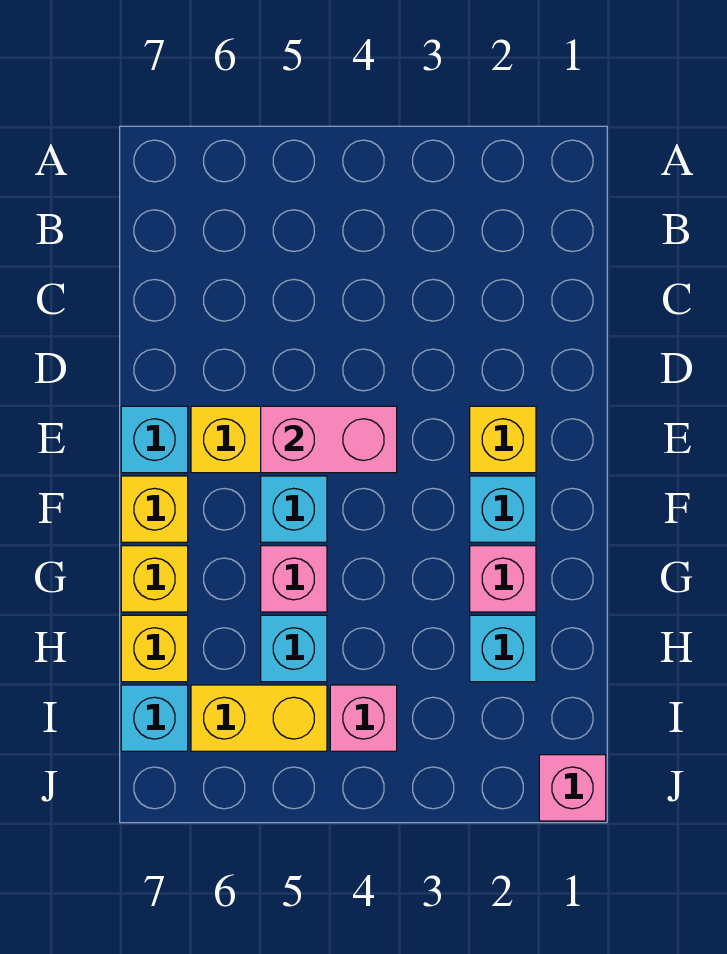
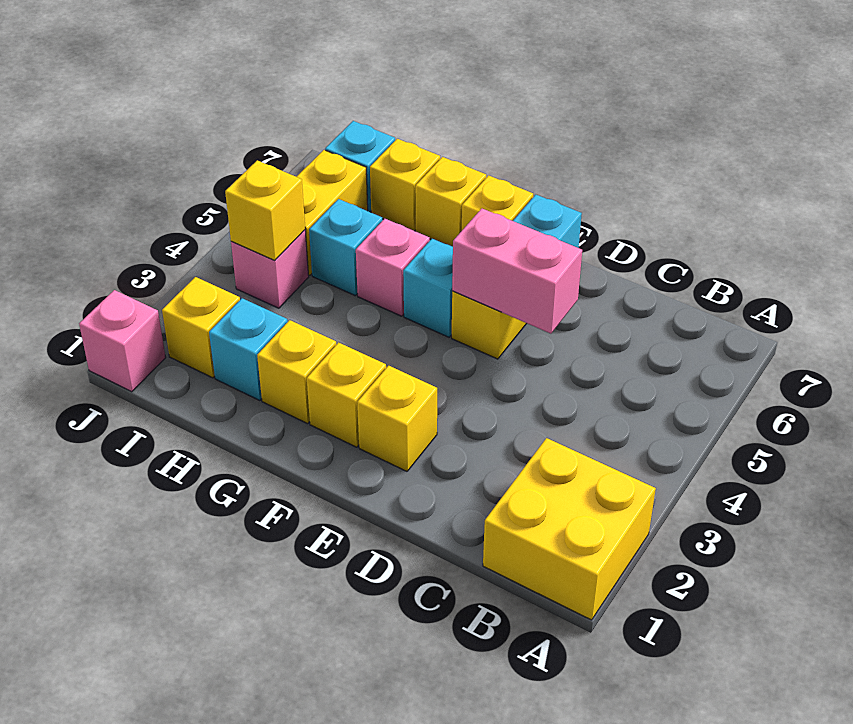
none -> yellow 2x2 brick [483,438,656,620]
pink 1x2 brick [261,406,397,473] -> pink 1x2 brick turned to [452,209,582,334]
cyan 1x1 brick [470,476,536,542] -> yellow 1x1 brick [307,343,386,447]
pink 1x1 brick [470,546,536,612] -> yellow 1x1 brick [257,320,336,424]
none -> yellow 1x1 brick [162,277,240,378]
none -> yellow 1x1 brick [225,160,305,260]

